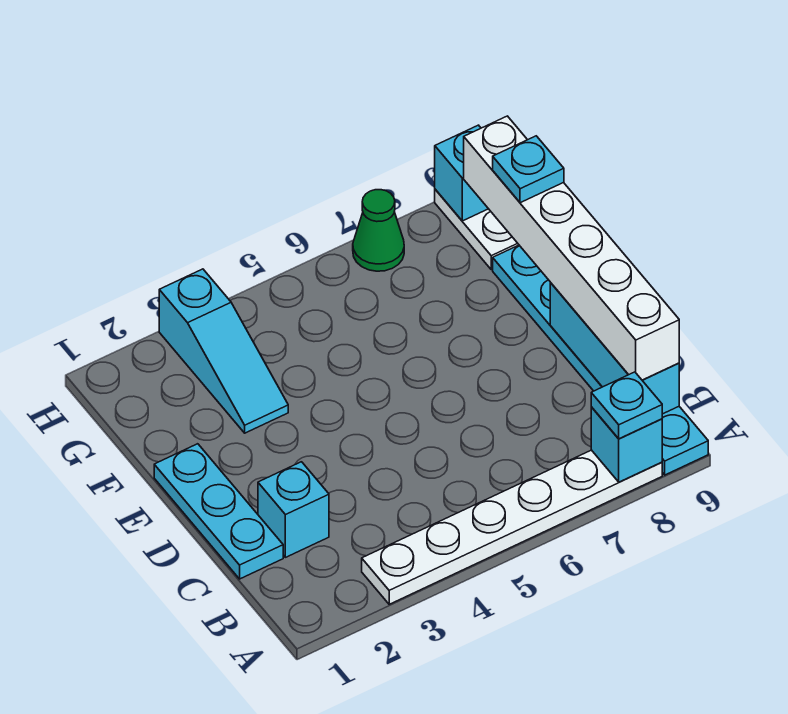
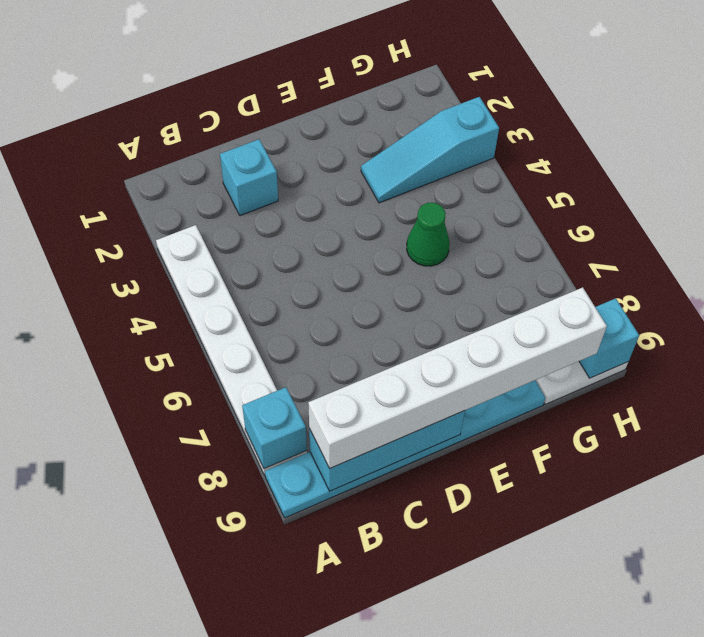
cyan 1x1 plate [591,372,662,439] -> none
cyan 1x3 plate [154,444,283,579] -> none
cyan 1x1 plate [493,136,564,203] -> none
green 1x1 cone [353,190,404,271] -> green 1x1 cone moved to [407,202,449,266]

